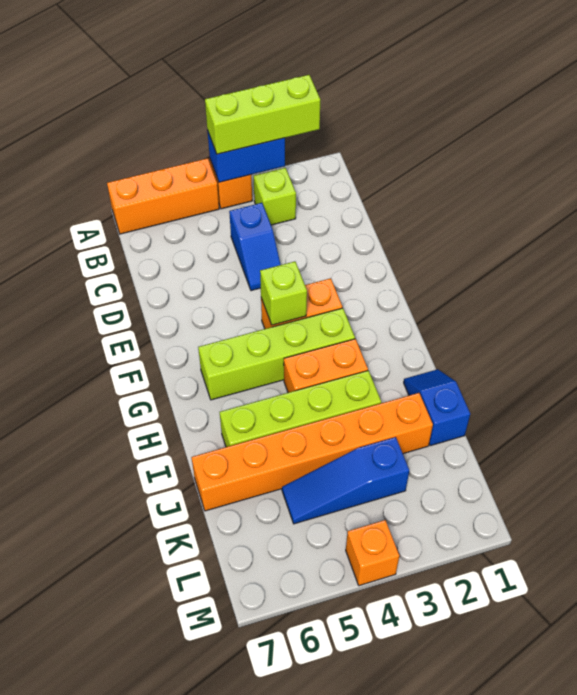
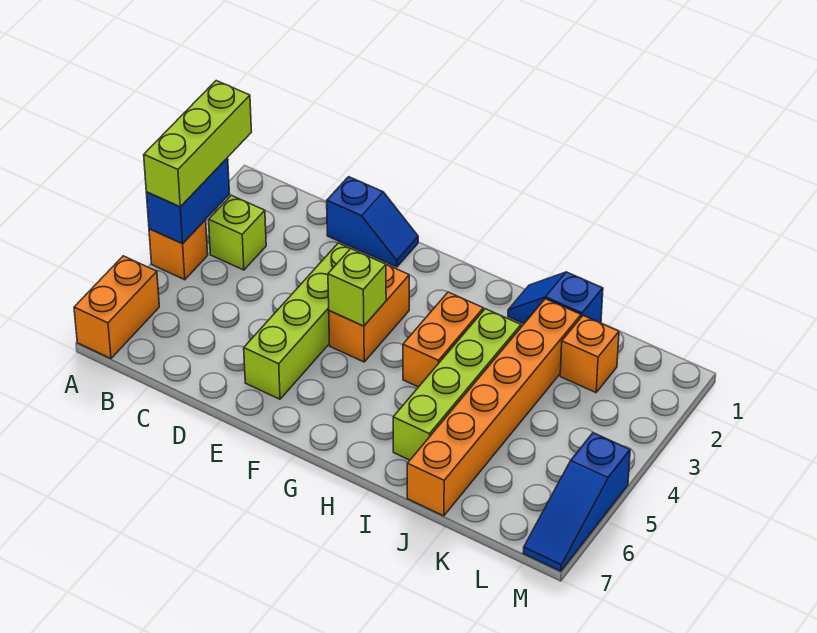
orange 1x3 brick [107,158,219,234] -> orange 1x2 brick [74,256,159,358]
blue 1x2 slope [229,203,281,291] -> blue 1x2 slope moved to [327,177,418,267]
lime 1x4 brick [198,308,355,400] -> lime 1x4 brick moved to [244,243,350,399]
blue 1x3 slope [282,437,409,524] -> blue 1x3 slope moved to [523,433,630,571]
orange 1x1 brick [346,520,399,586] -> orange 1x1 brick moved to [560,316,619,393]

